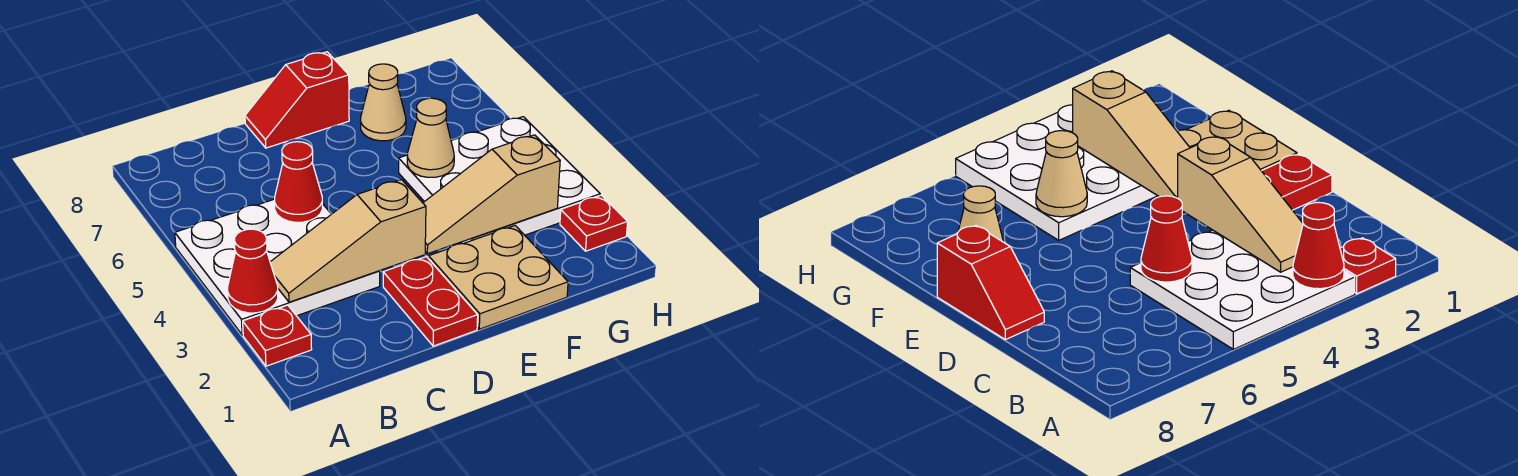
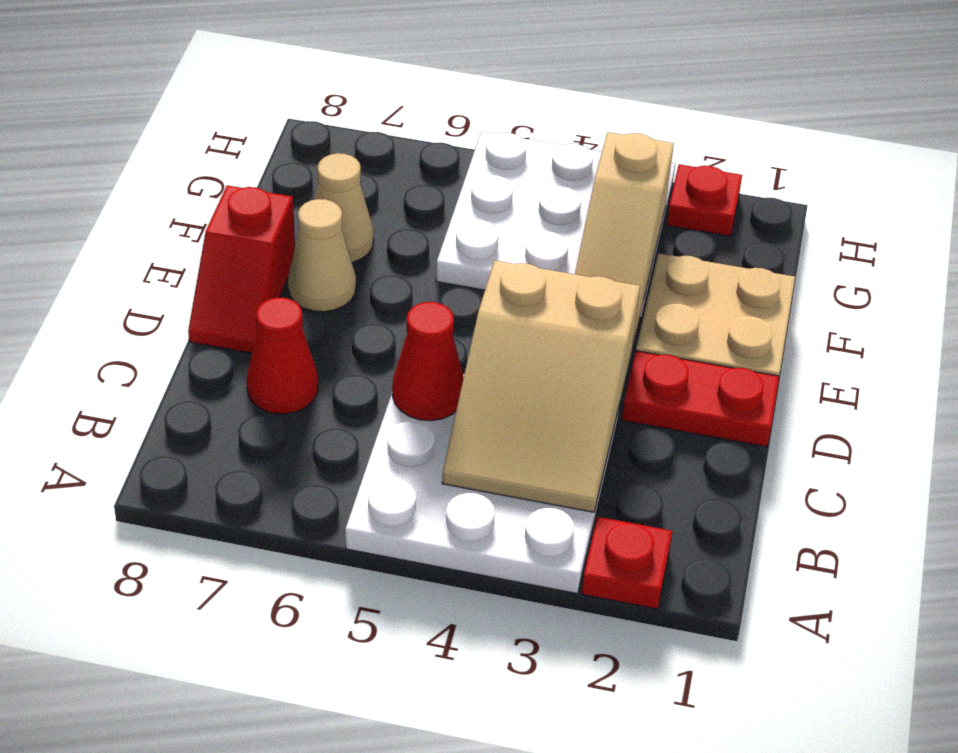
red 1x1 cone [228,229,278,313] -> red 1x1 cone moved to [247,297,318,414]
tan 1x3 slope [270,180,426,302] -> tan 2x3 slope [442,261,640,512]
tan 1x1 cone [407,98,454,177] -> tan 1x1 cone moved to [288,199,356,312]

